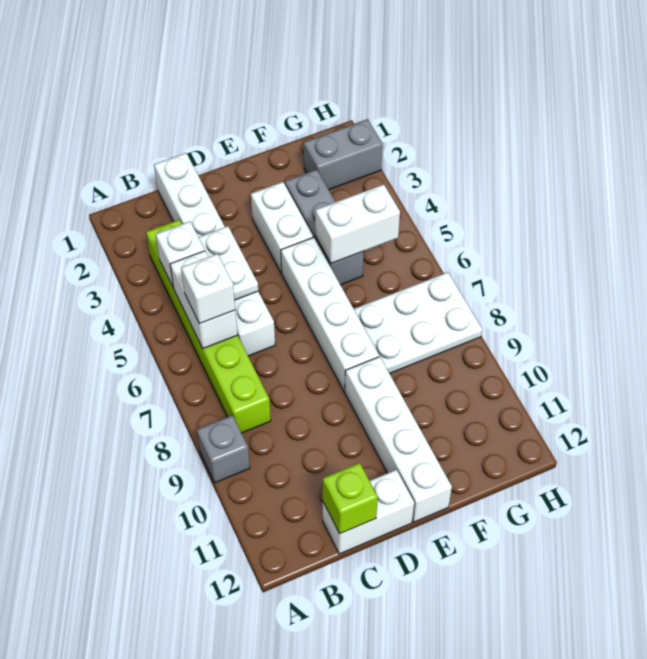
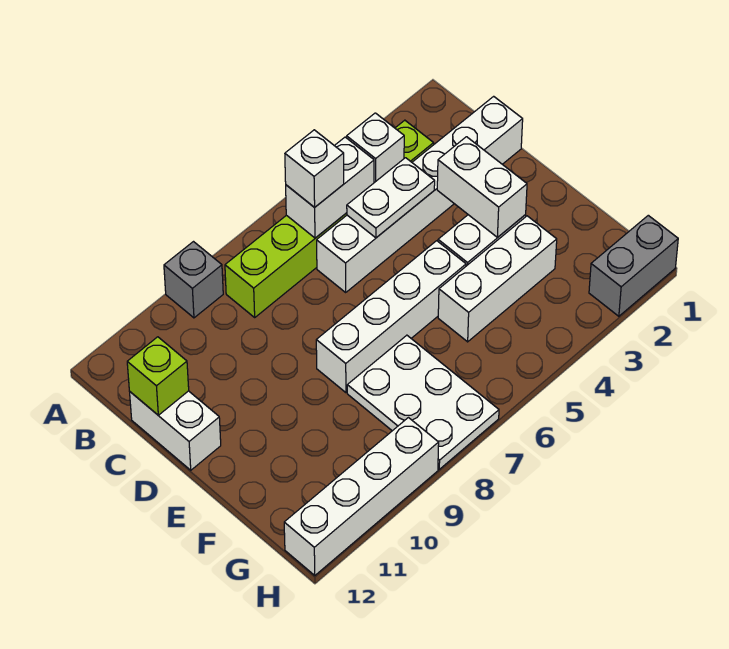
white 1x4 brick [345,357,452,522] -> white 1x4 brick moved to [284,418,439,576]
grey 1x3 brick [285,170,364,285] -> white 1x3 brick [438,216,557,342]
white 1x2 brick [315,184,400,263] -> white 1x2 brick moved to [437,137,527,237]
grey 1x2 brick [303,119,383,189] -> grey 1x2 brick turned to [589,215,678,316]

